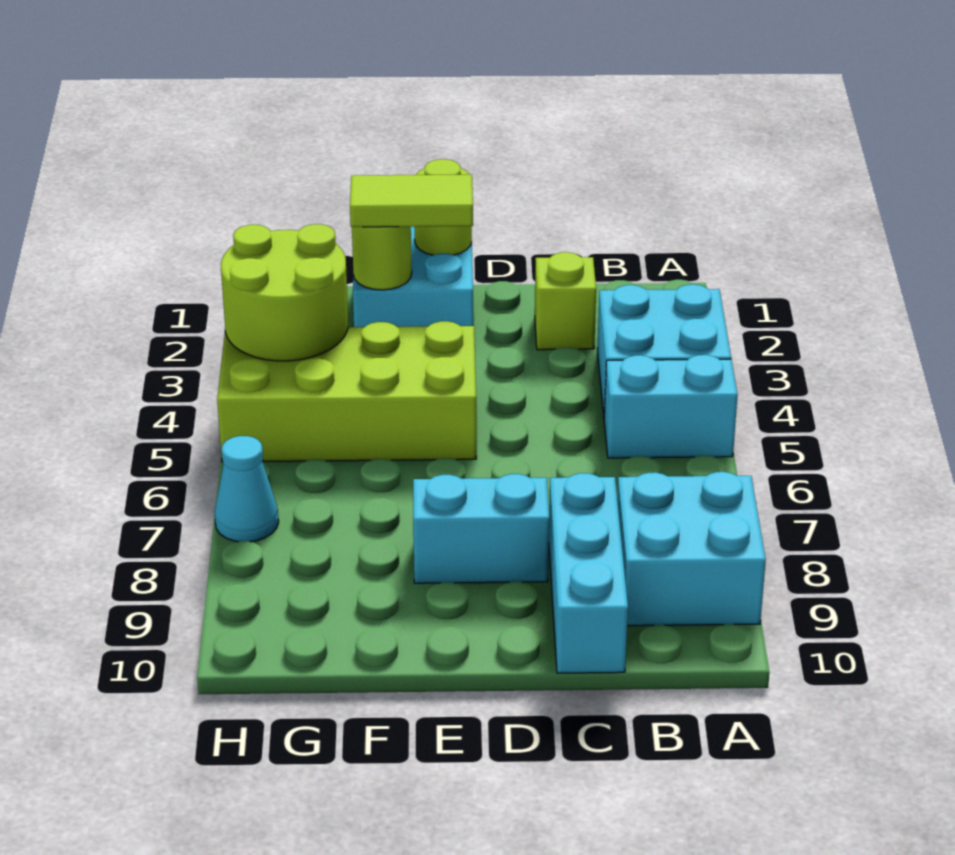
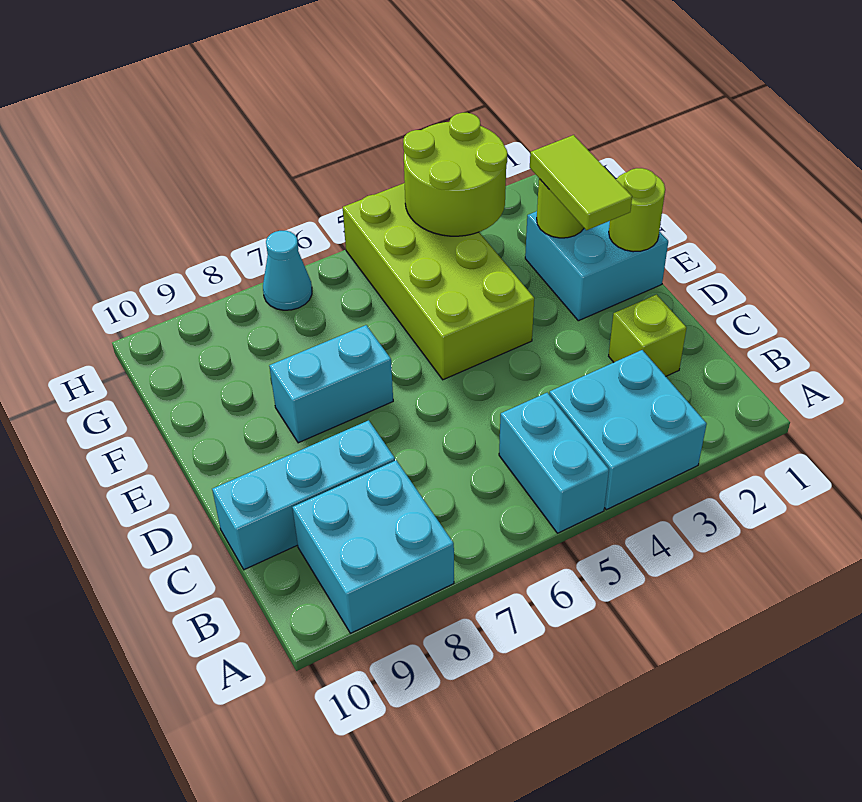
cyan 1x2 brick [413,474,549,583] -> cyan 1x2 brick turned to [269,325,393,443]

